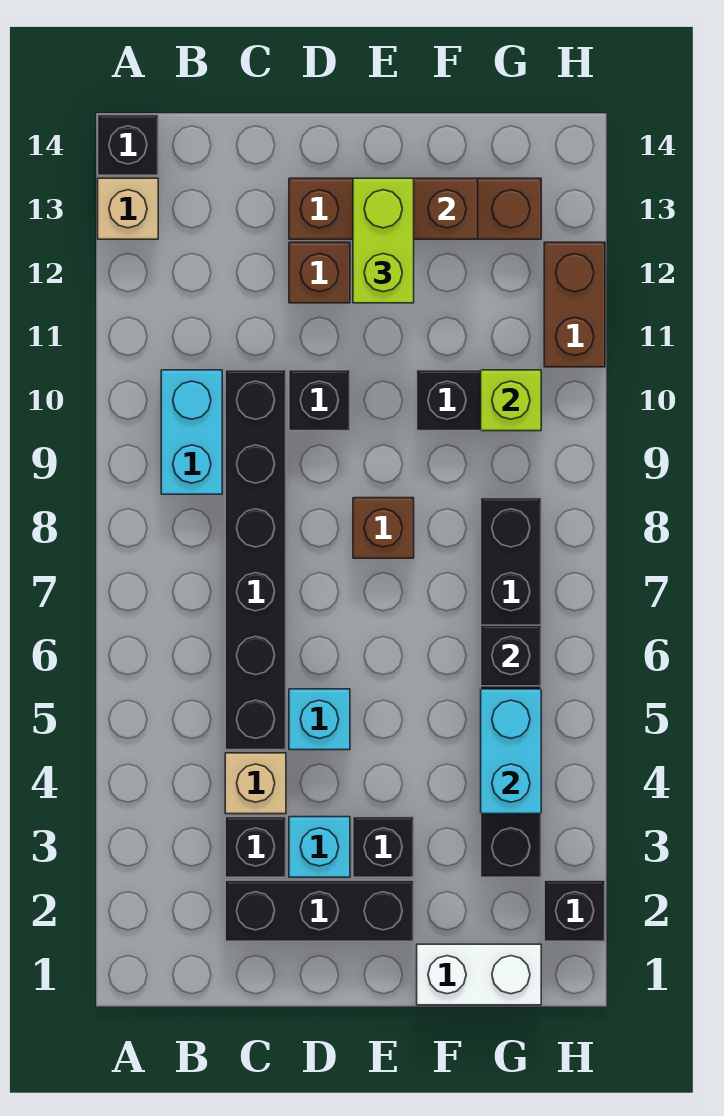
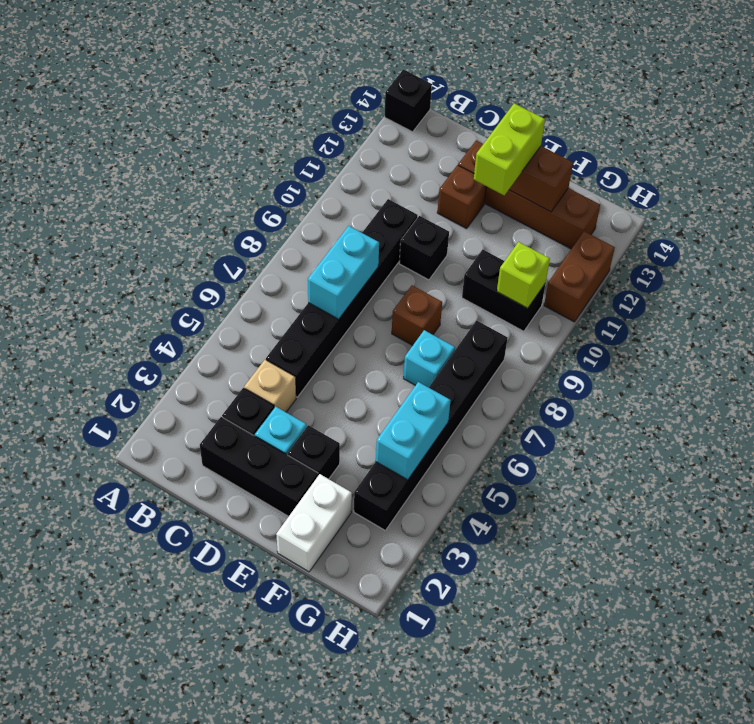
tan 1x1 brick [98,178,158,239] -> none
cyan 1x2 brick [161,370,222,494] -> cyan 1x2 brick moved to [308,226,379,319]
cyan 1x1 brick [289,689,350,750] -> cyan 1x1 brick moved to [404,330,455,388]
white 1x2 brick [417,944,541,1005] -> white 1x2 brick turned to [276,474,352,572]
black 1x1 brick [481,625,541,686] -> none
black 1x1 brick [544,880,605,941] -> none

